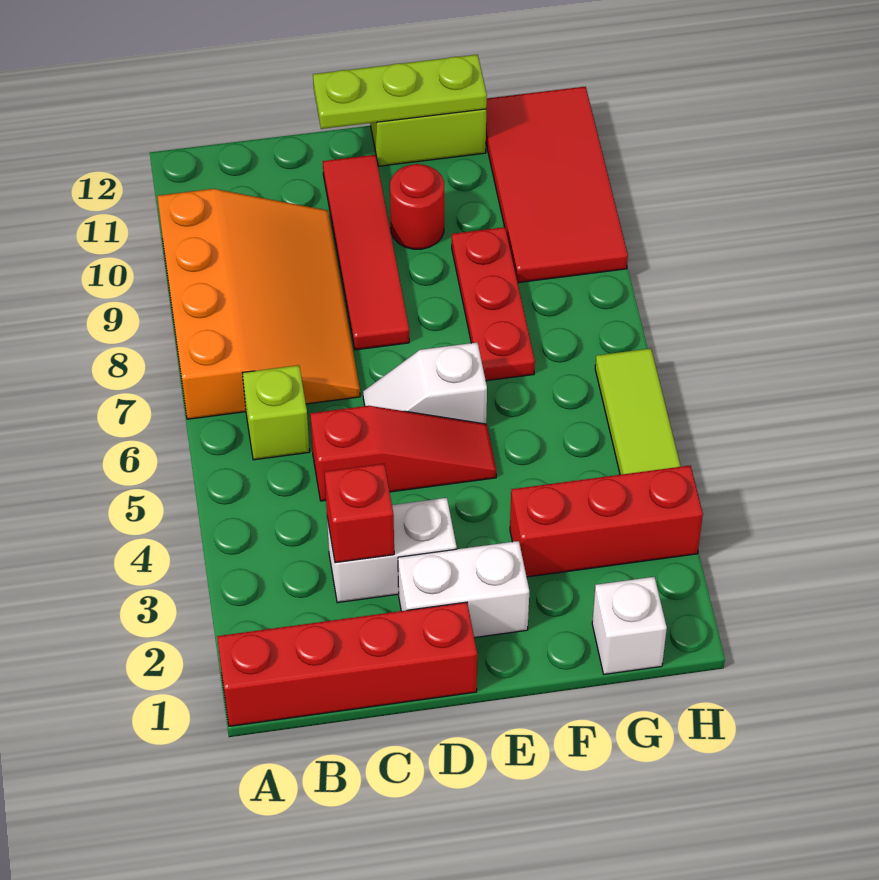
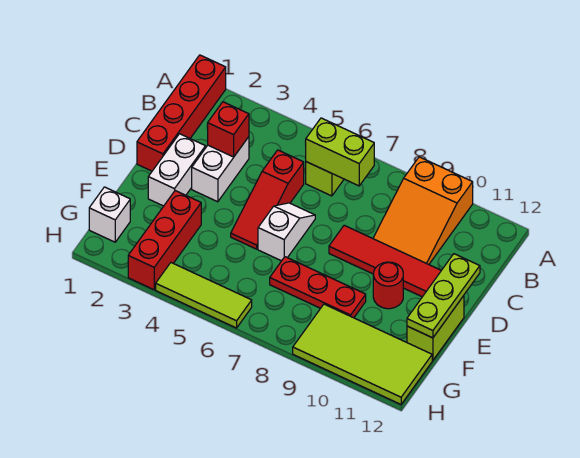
orange 3x4 slope [157,189,360,419] -> orange 2x3 slope [373,157,473,264]
none -> lime 1x2 brick [305,118,374,186]
red 2x4 tile [486,87,628,283] -> lime 2x4 tile [293,304,432,404]

